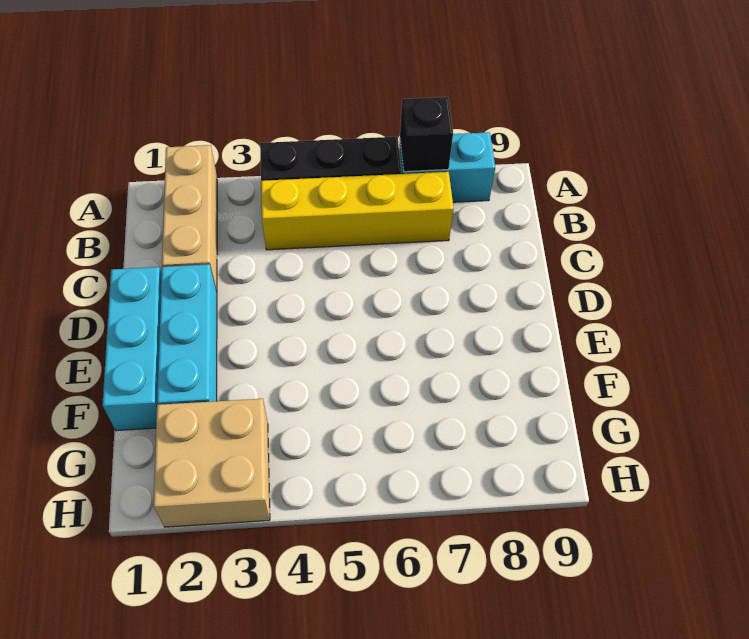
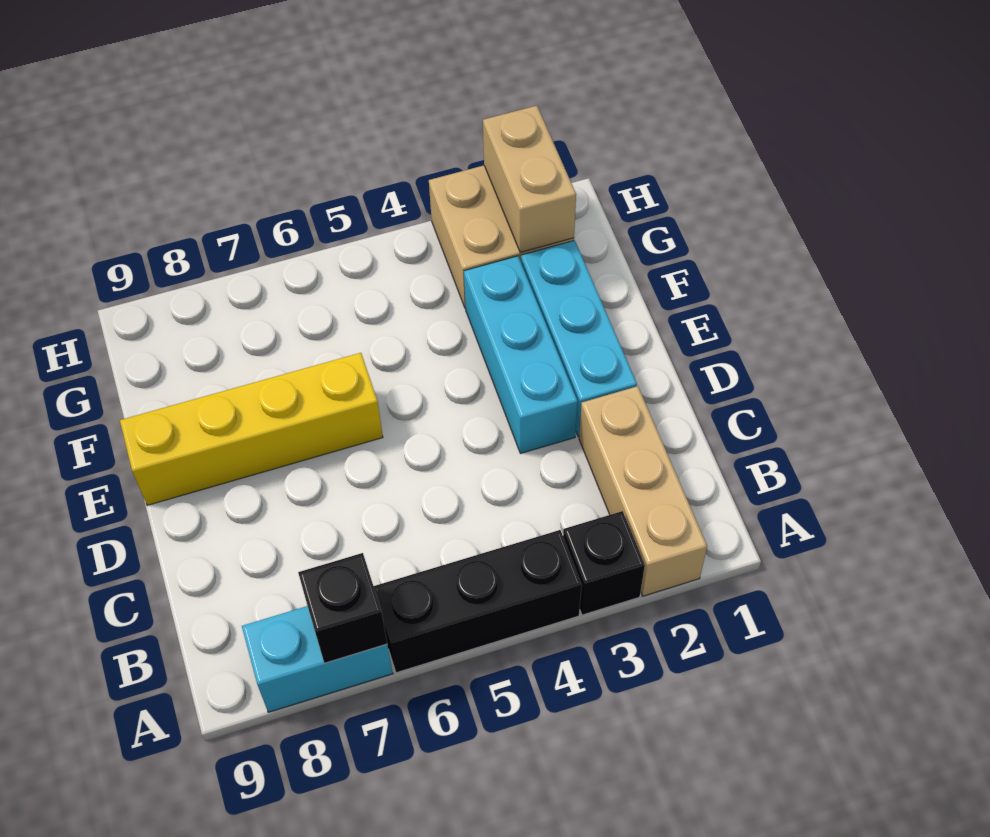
none -> black 1x1 brick [563,511,645,615]
yellow 1x4 brick [261,172,454,250] -> yellow 1x4 brick moved to [120,353,383,505]
cyan 1x3 brick [102,267,162,431] -> cyan 1x3 brick moved to [464,256,578,453]
none -> tan 1x2 brick [483,106,576,252]

